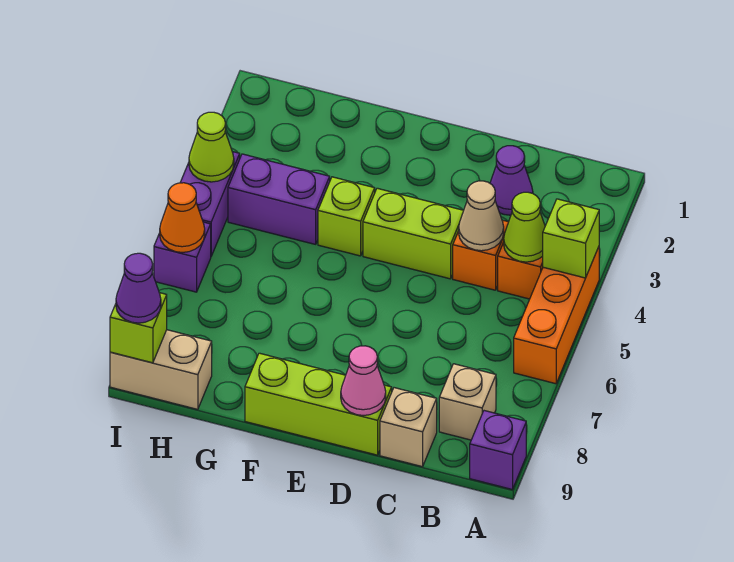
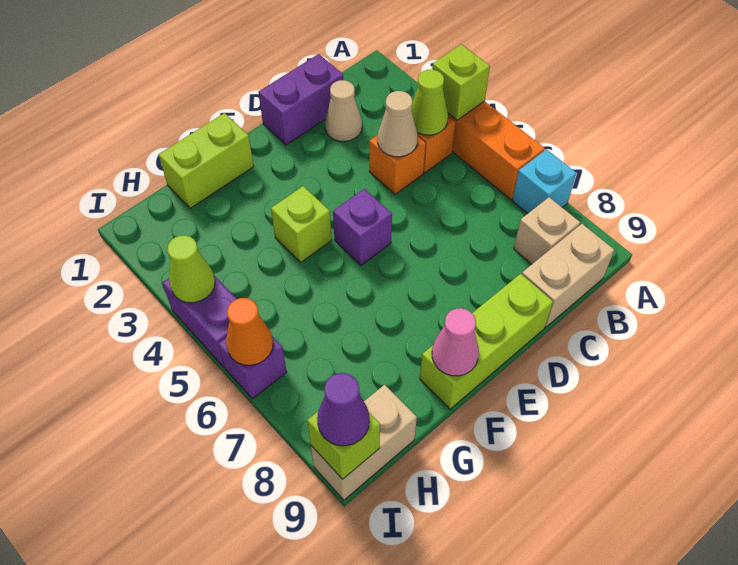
none -> cyan 1x1 brick [512,149,576,214]
purple 1x1 brick [470,411,526,489] -> purple 1x1 brick moved to [333,189,392,265]
purple 1x1 cone [490,146,533,215] -> tan 1x1 cone [325,80,362,142]
tan 1x1 brick [380,388,437,467] -> tan 1x2 brick [522,224,614,327]
lime 1x2 brick [363,188,464,279] -> lime 1x2 brick moved to [159,113,254,208]
pink 1x1 cone [341,346,386,416] -> pink 1x1 cone moved to [432,308,479,376]
purple 1x2 brick [228,154,330,244] -> purple 1x2 brick moved to [259,54,343,145]

